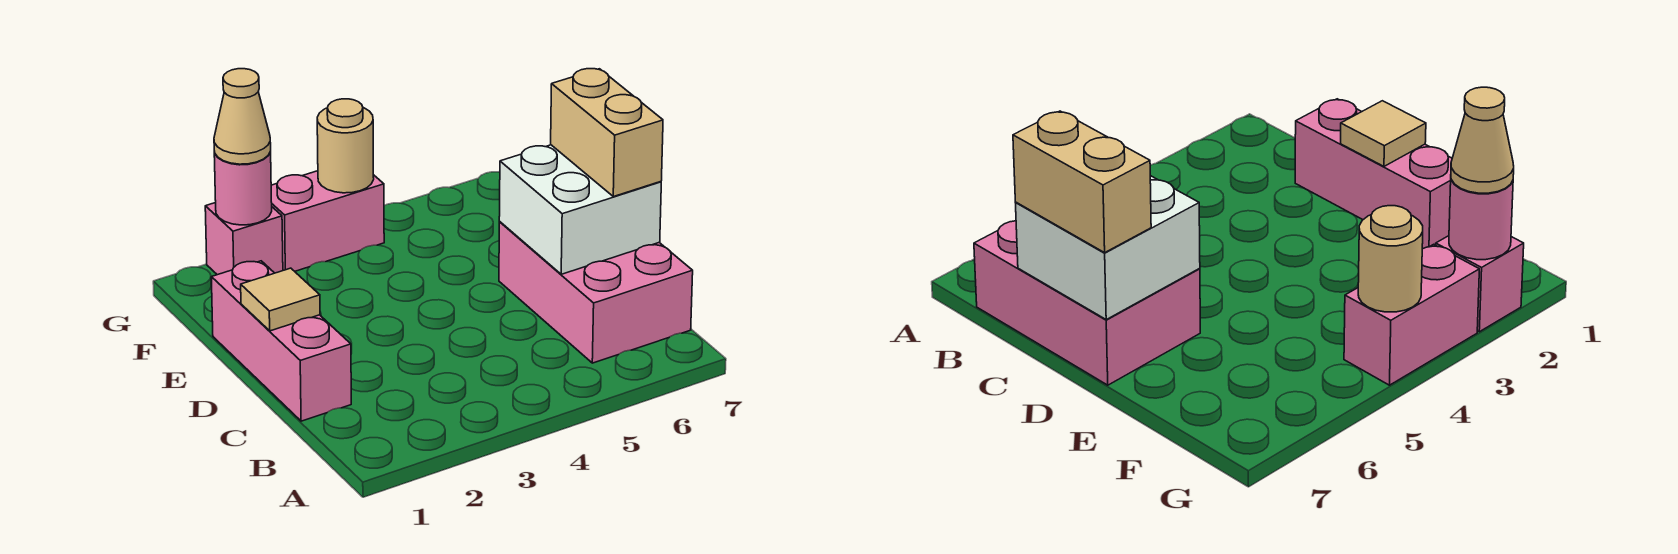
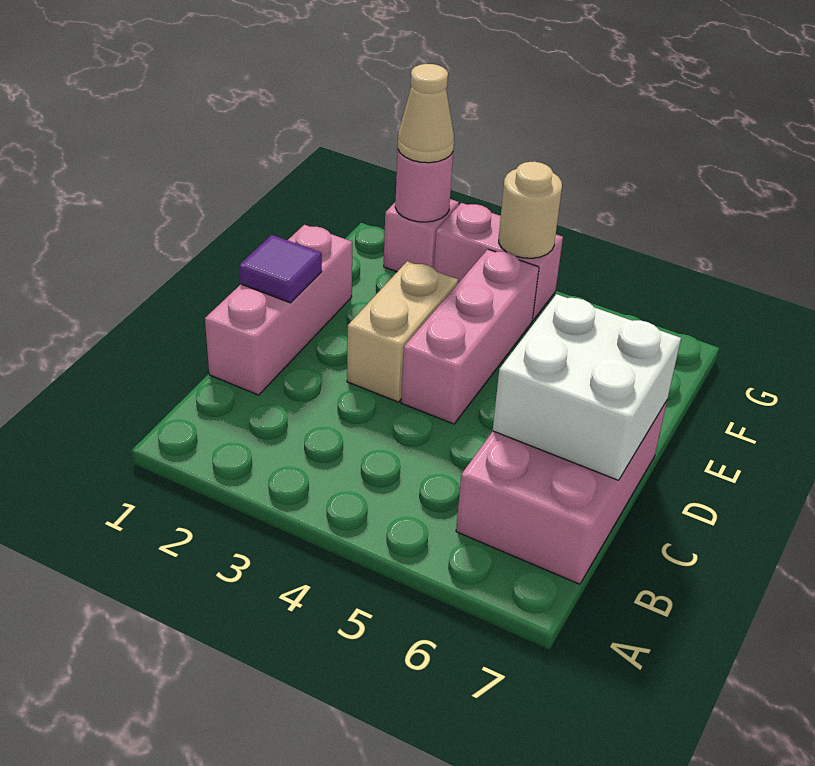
tan 1x2 brick [551,69,663,197] -> tan 1x2 brick moved to [347,261,458,402]
tan 1x1 tile [241,268,320,331] -> purple 1x1 tile [239,235,322,303]
none -> pink 1x3 brick [401,249,539,424]

